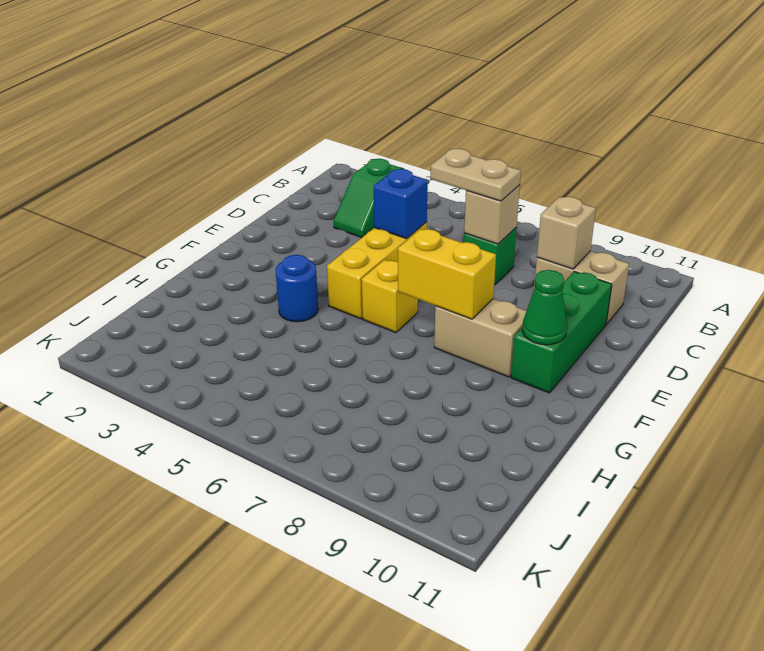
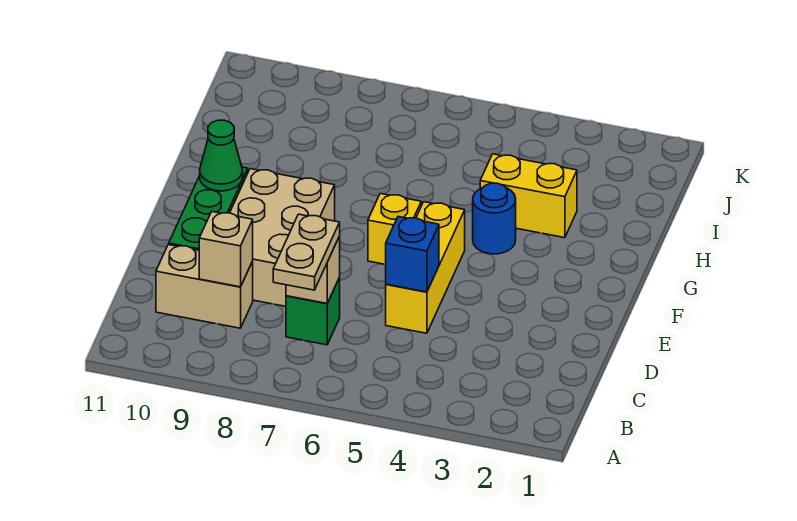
green 1x2 slope [334,159,403,238] -> none
tan 1x2 plate [430,149,521,201] -> tan 1x2 plate turned to [273,214,340,290]
yellow 1x2 brick [398,229,496,319] -> yellow 1x2 brick moved to [480,154,577,238]
tan 1x2 brick [434,299,526,377] -> tan 2x3 brick [230,169,335,306]

